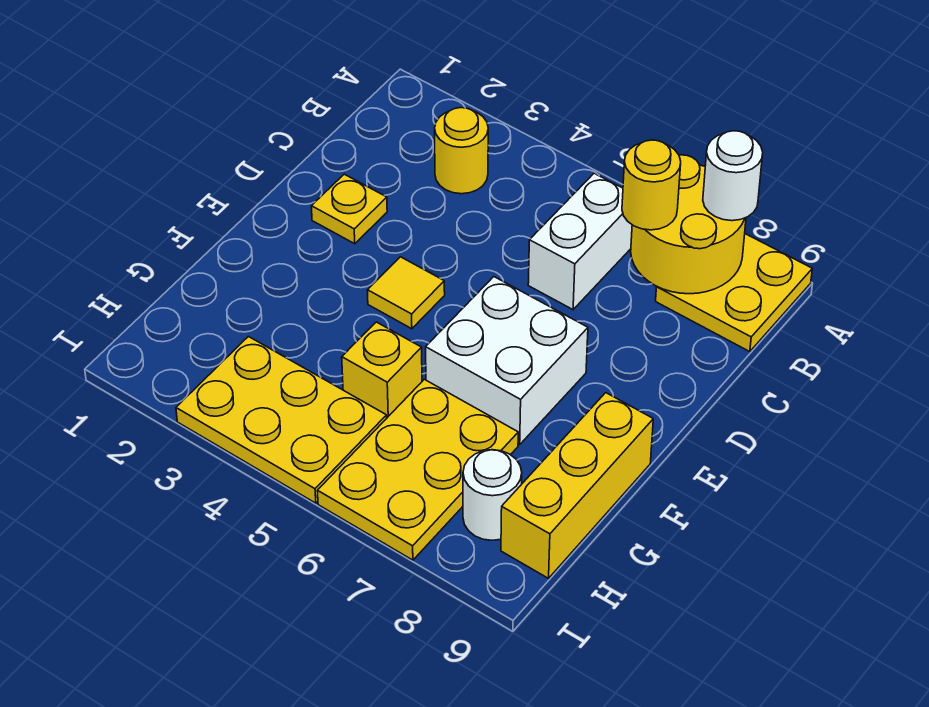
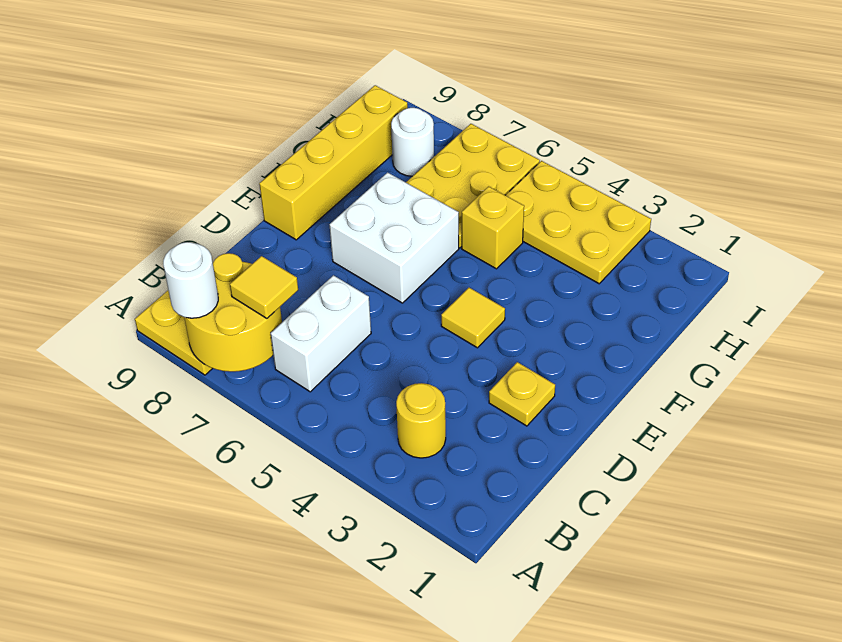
yellow 1x1 round brick [622,140,681,230] -> yellow 1x1 tile [230,256,298,318]
yellow 1x3 brick [501,393,653,578] -> yellow 1x4 brick [259,85,408,240]

